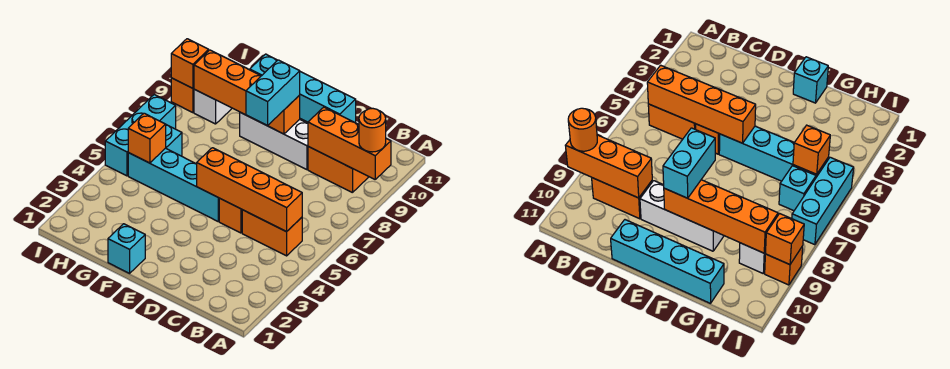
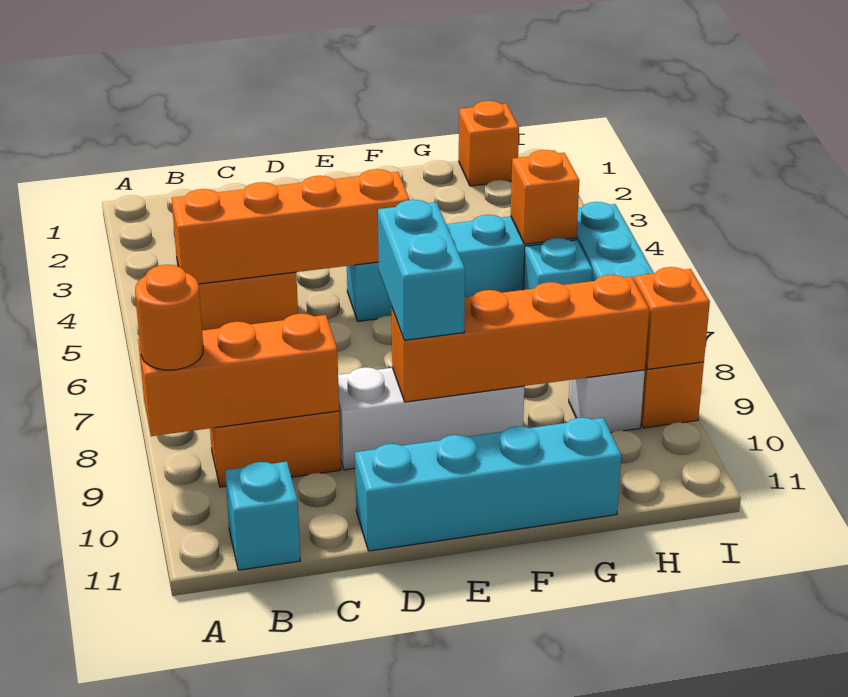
orange 1x1 brick [219,198,242,233] -> orange 1x1 brick moved to [459,101,519,186]
cyan 1x1 brick [108,224,145,273] -> cyan 1x1 brick moved to [225,462,300,570]

